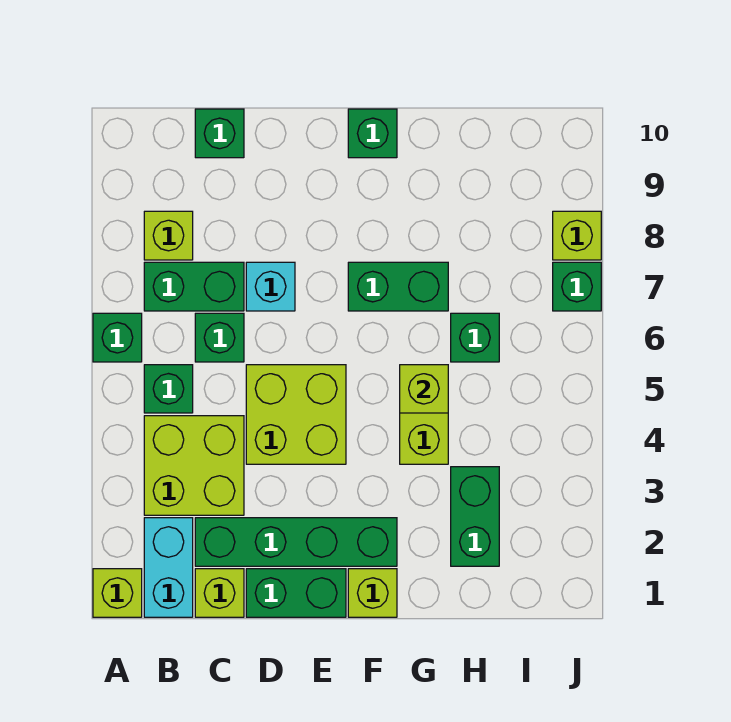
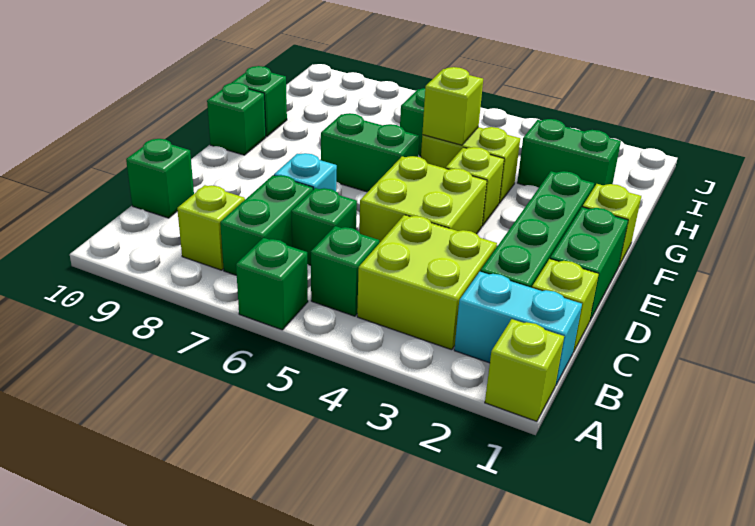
green 1x2 brick [348,262,448,311] -> green 1x2 brick turned to [321,113,419,192]
green 1x1 brick [553,262,601,311] -> green 1x1 brick moved to [232,66,287,137]
lime 1x1 brick [553,211,601,260] -> lime 1x1 brick moved to [446,147,504,226]

